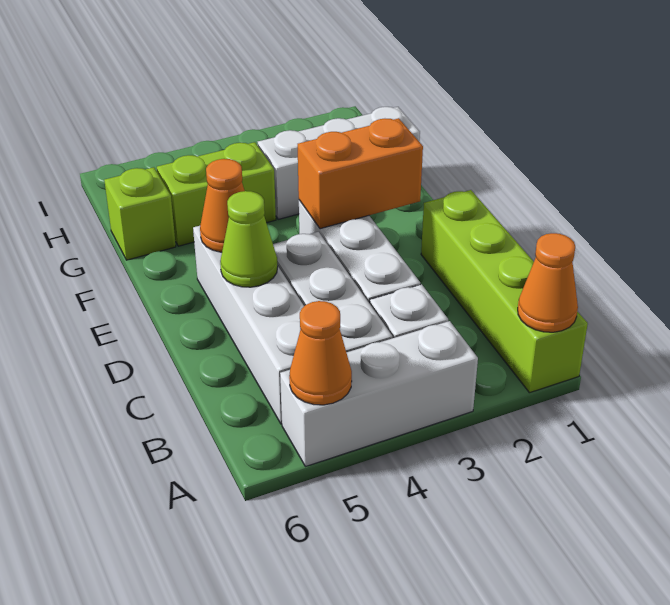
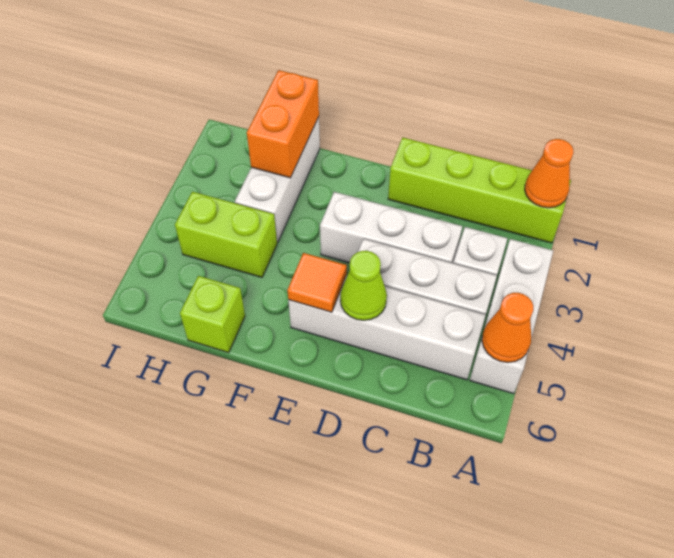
orange 1x2 brick [298,118,423,229] -> orange 1x2 brick moved to [247,70,319,178]
orange 1x1 cone [200,159,245,252] -> orange 1x1 tile [287,253,347,312]
lime 1x2 brick [157,142,276,246] -> lime 1x2 brick turned to [175,192,277,277]

